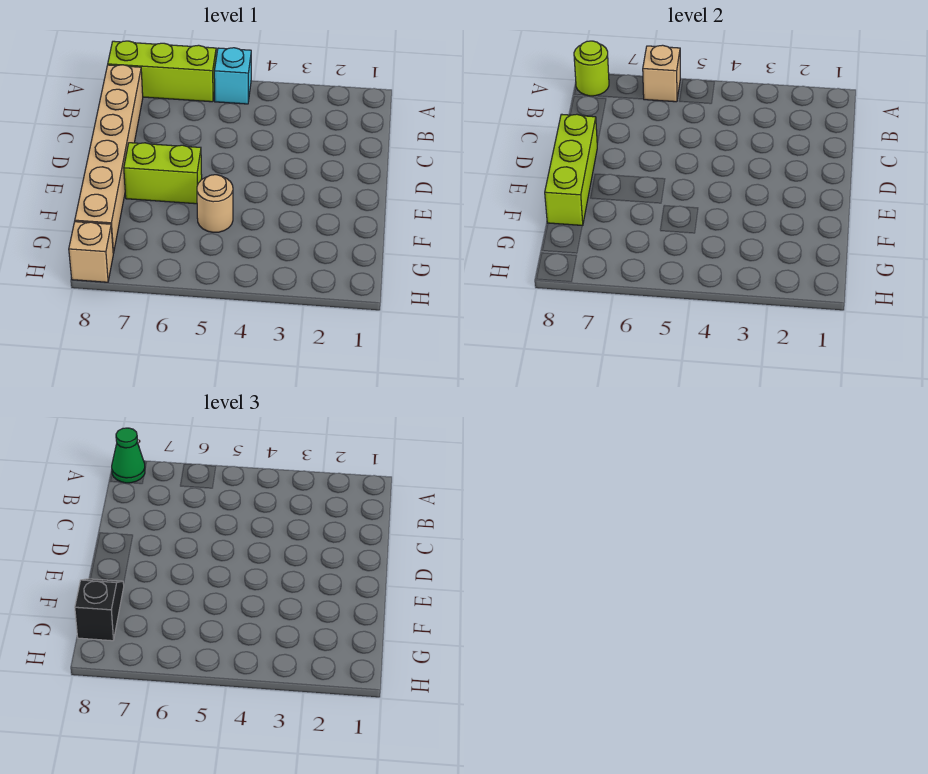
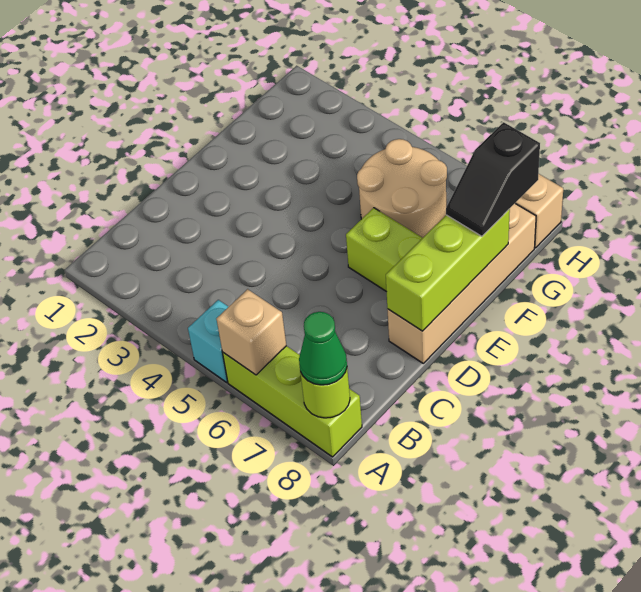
tan 1x6 brick [75,65,143,253] -> tan 1x4 brick [387,204,536,363]
tan 1x1 round brick [197,175,233,232] -> tan 2x2 round brick [357,139,447,238]

